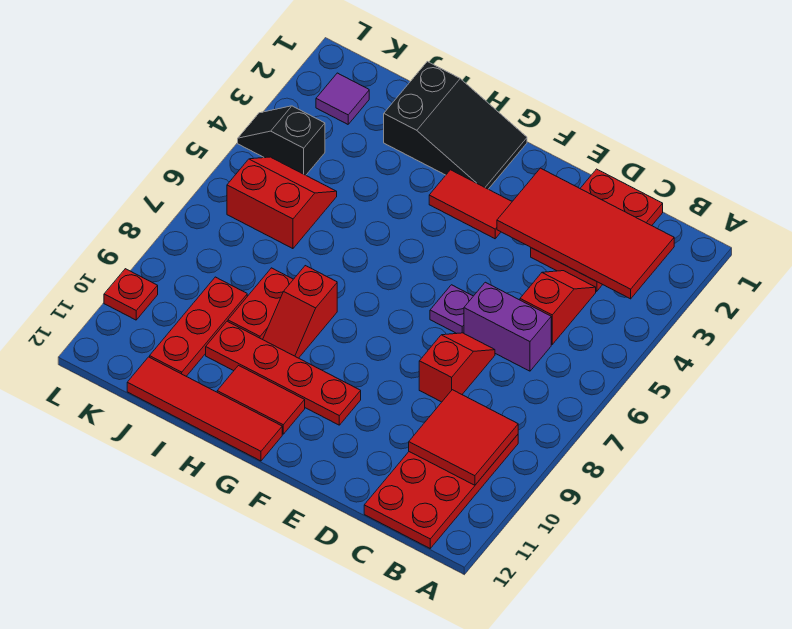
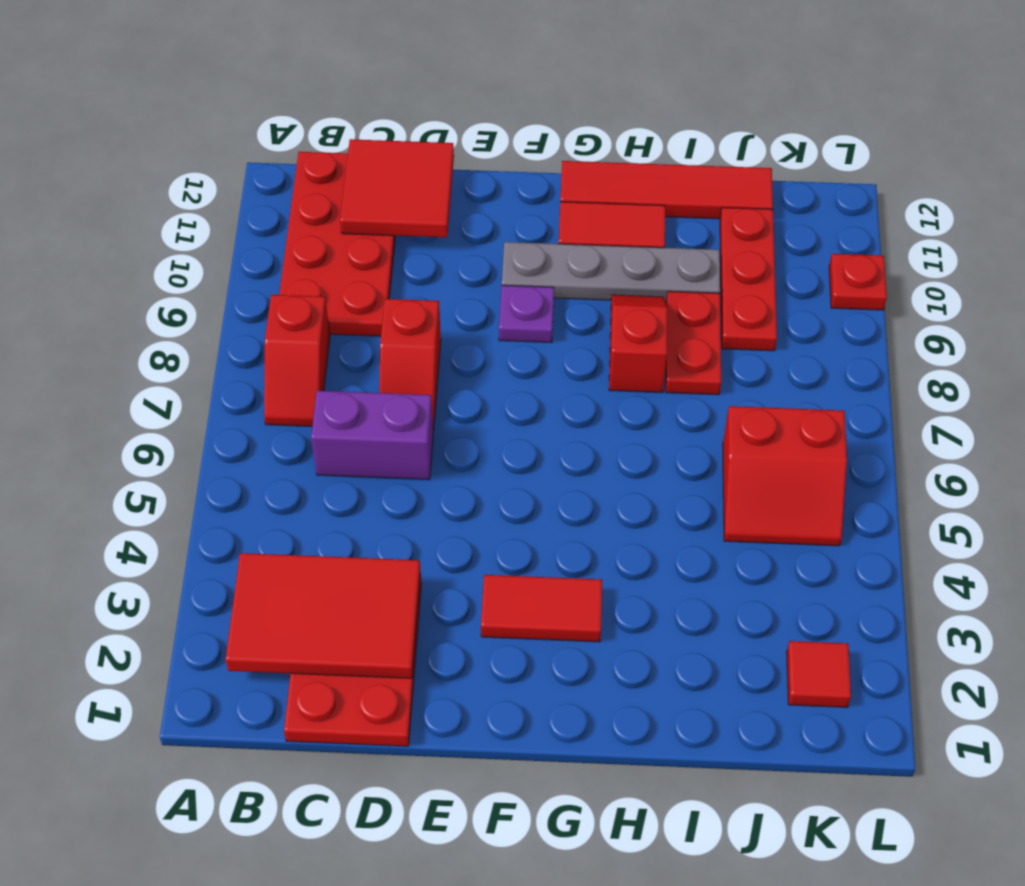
red 2x4 tile [497,168,674,299] -> red 2x3 tile [225,553,421,678]
red 2x2 tile [409,390,518,485] -> red 2x2 tile moved to [340,139,454,238]
red 1x2 slope [520,271,596,344] -> red 1x2 slope moved to [264,295,330,426]
purple 1x1 plate [430,285,473,334] -> purple 1x1 plate moved to [499,285,554,343]
red 1x4 plate [206,321,361,425] -> grey 1x4 plate [502,242,720,301]
black 2x3 slope [384,62,527,189] -> none
purple 1x1 tile [316,73,369,124] -> red 1x1 tile [787,641,851,707]
black 1x2 slope [238,106,325,175] -> none

